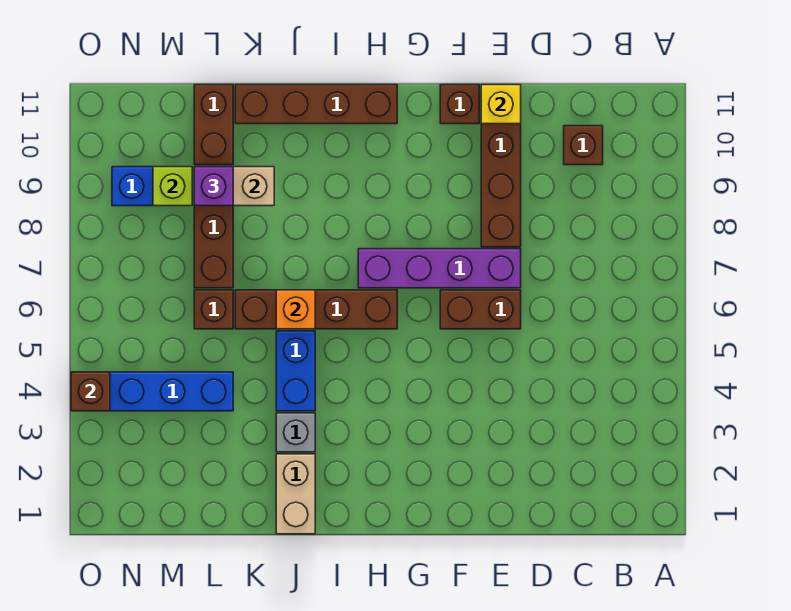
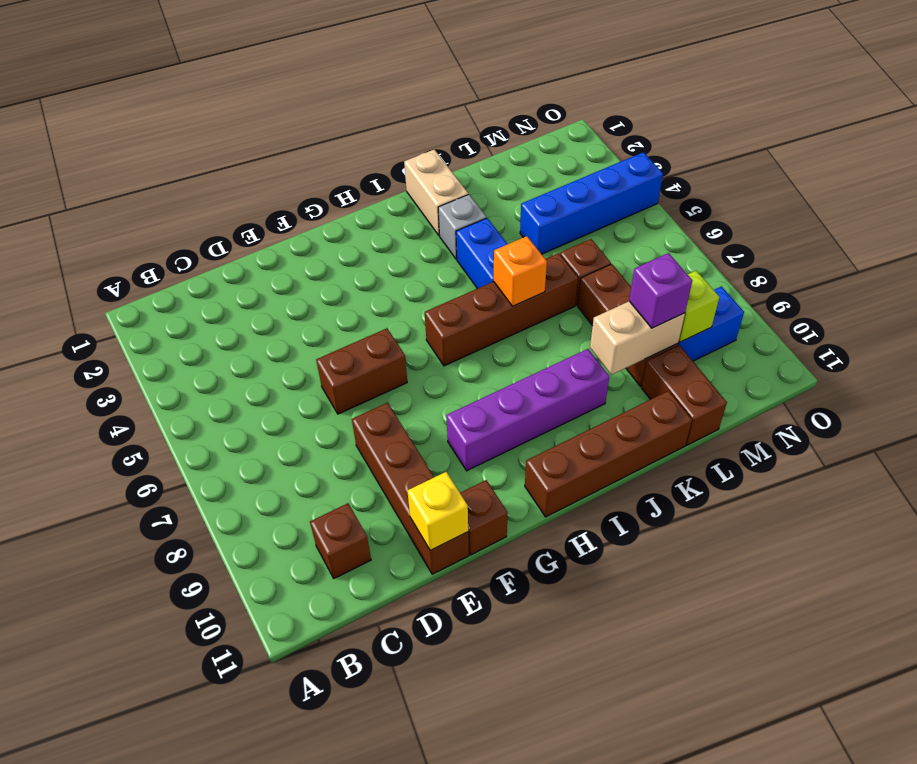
purple 1x4 brick [358,249,521,288] -> purple 1x4 brick moved to [446,349,609,471]
brown 1x1 brick [71,372,110,411] -> none

